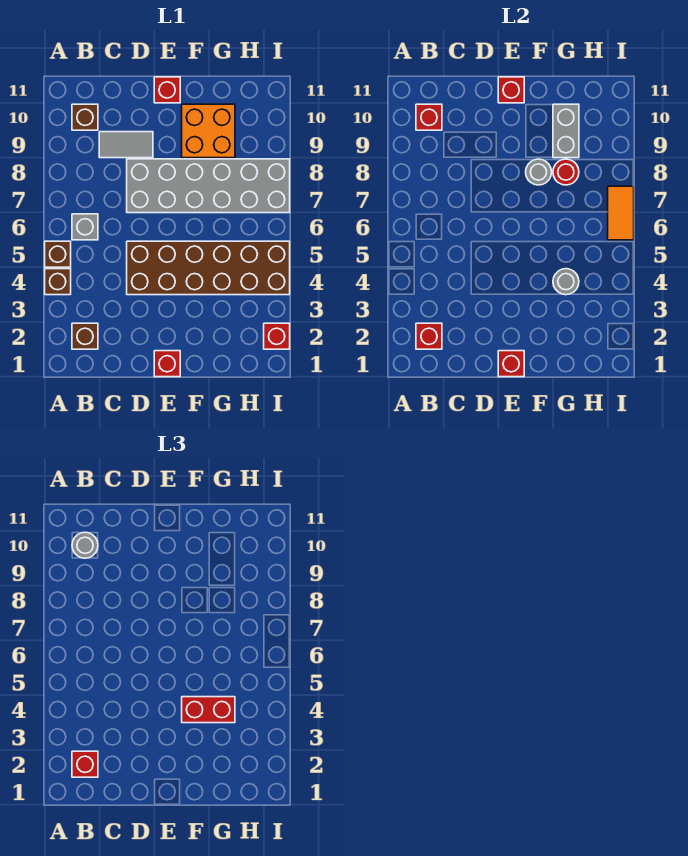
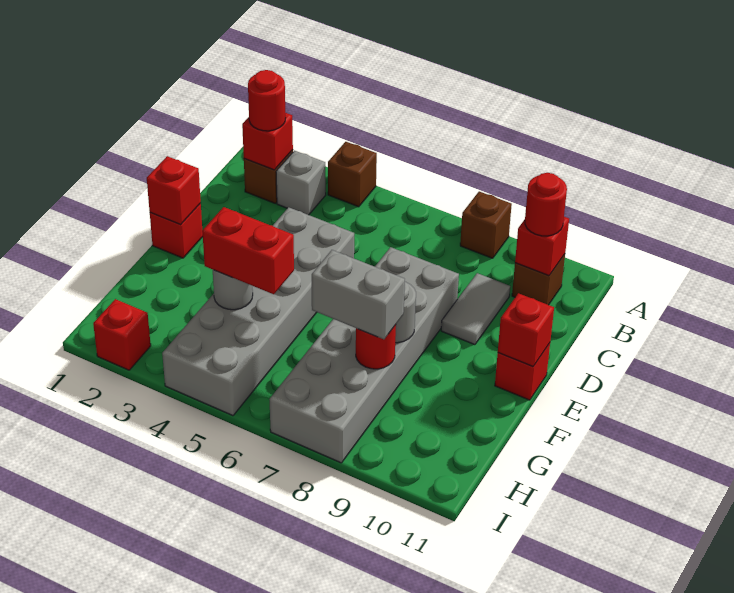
brown 1x1 brick [45,241,71,267] -> brown 1x1 brick moved to [460,191,512,258]
red 1x1 brick [72,751,98,777] -> red 1x1 round brick [248,70,285,131]
grey 1x1 brick [72,214,98,240] -> grey 1x1 brick moved to [276,151,326,215]
grey 1x1 round brick [72,532,98,558] -> red 1x1 round brick [525,173,567,236]
brown 2x6 brick [127,241,290,295] -> grey 2x6 brick [162,207,354,416]
red 1x2 brick [182,697,235,723] -> red 1x2 brick turned to [202,207,294,294]
orange 2x2 brick [182,104,235,158] -> none
grey 1x2 brick [553,104,579,158] -> grey 1x2 brick moved to [312,250,405,339]
orange 1x2 tile [608,186,634,240] -> none

